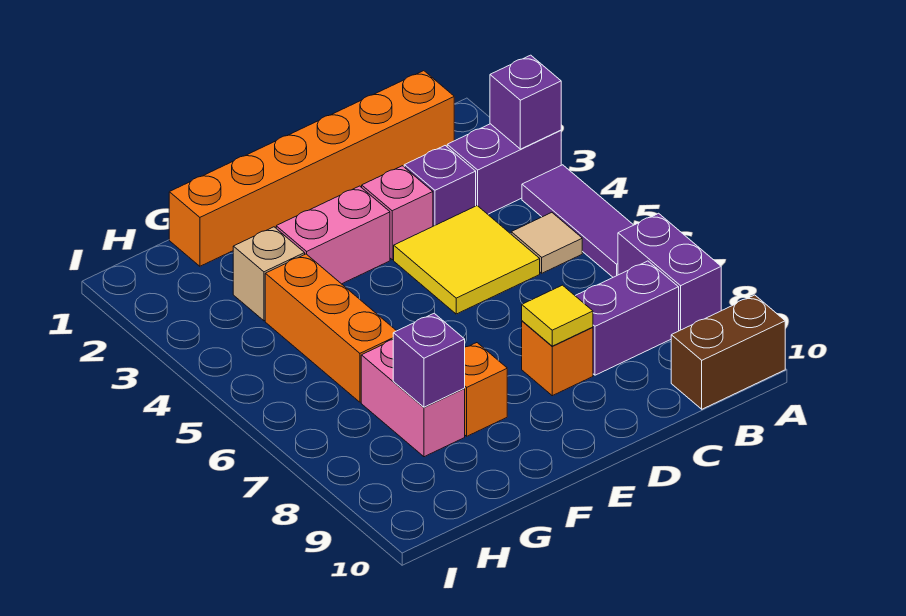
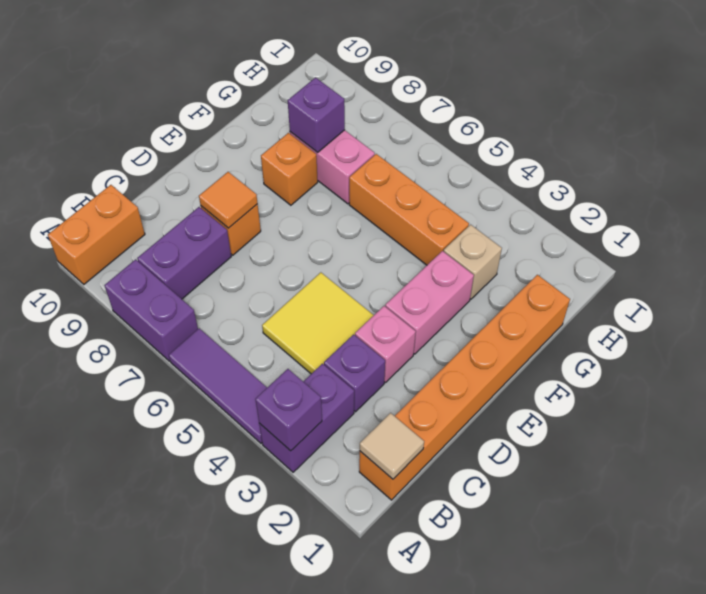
brown 1x2 brick [671,295,785,409] -> orange 1x2 brick [48,185,145,284]
tan 1x1 tile [511,213,582,273] -> tan 1x1 tile moved to [360,413,424,479]
yellow 1x1 tile [522,285,593,346] -> orange 1x1 tile [199,172,258,228]

